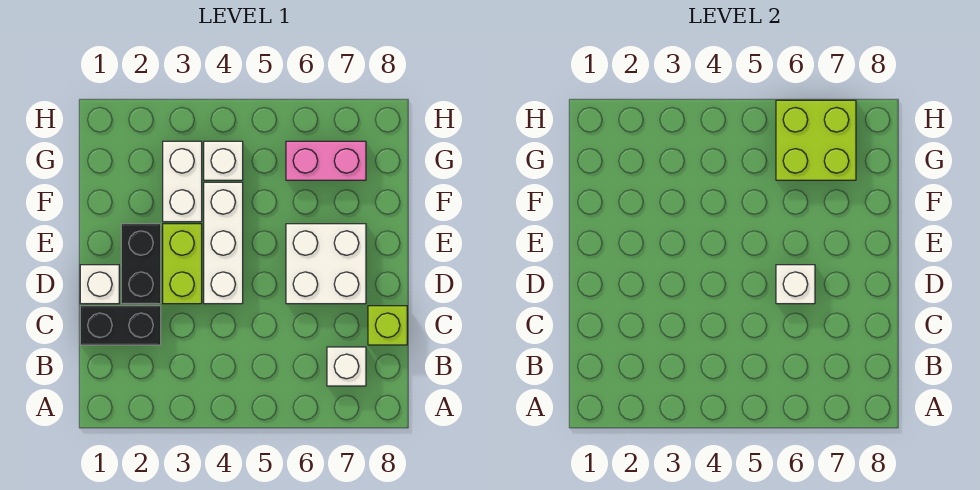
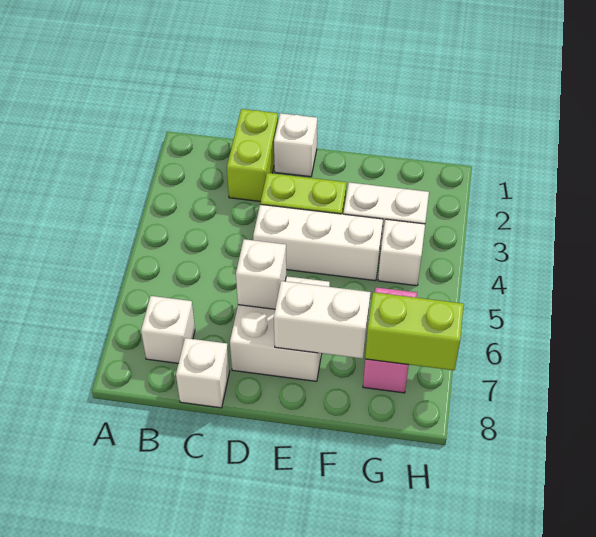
black 1x2 brick [80,306,161,345] -> lime 1x2 brick [227,109,278,202]
lime 1x1 brick [368,306,407,345] -> white 1x1 brick [176,338,230,408]
black 1x2 brick [121,224,161,304] -> none
none -> white 1x2 brick [274,281,371,359]
lime 2x2 brick [776,100,856,180] -> lime 1x2 brick [365,292,464,370]

